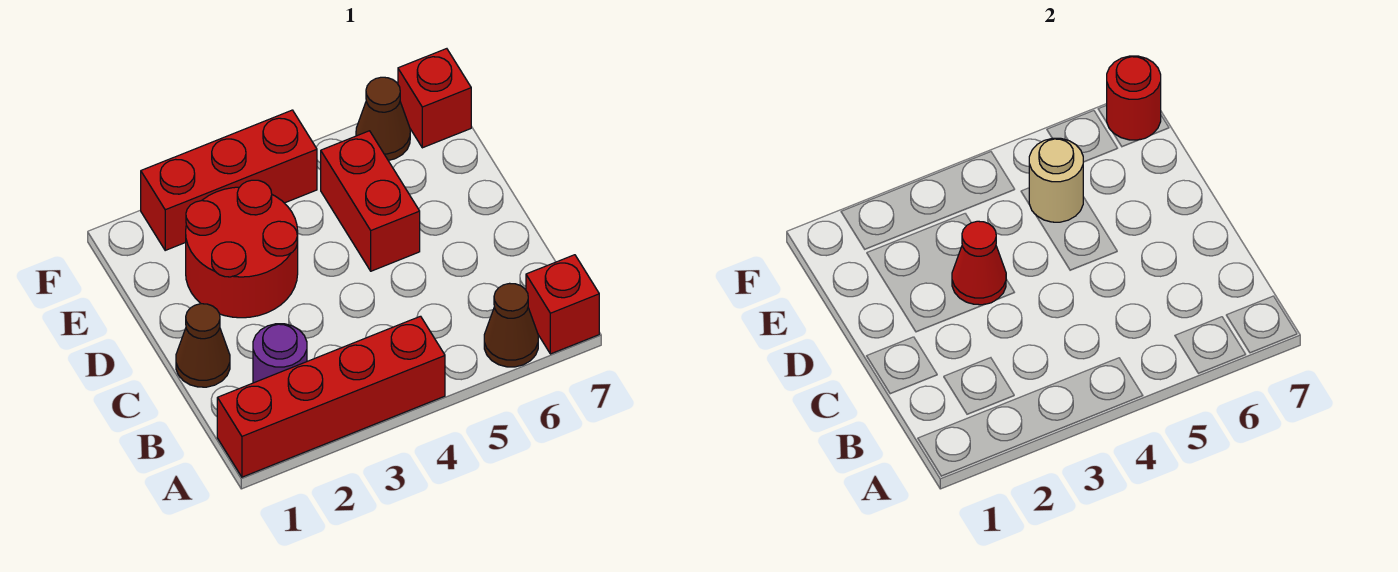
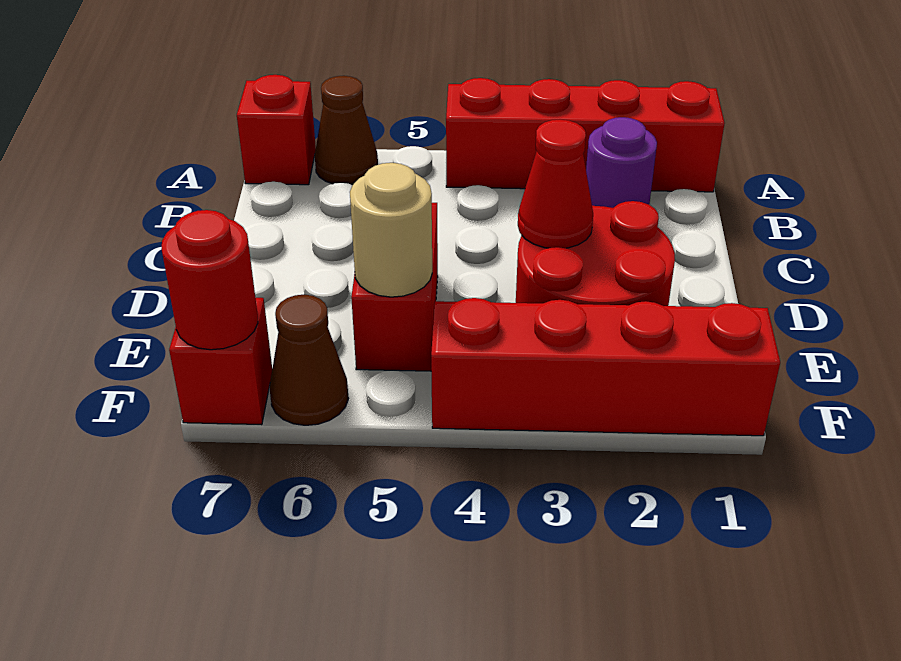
brown 1x1 cone [176,304,230,387] -> none
red 1x3 brick [141,110,317,250] -> red 1x4 brick [431,298,780,436]

